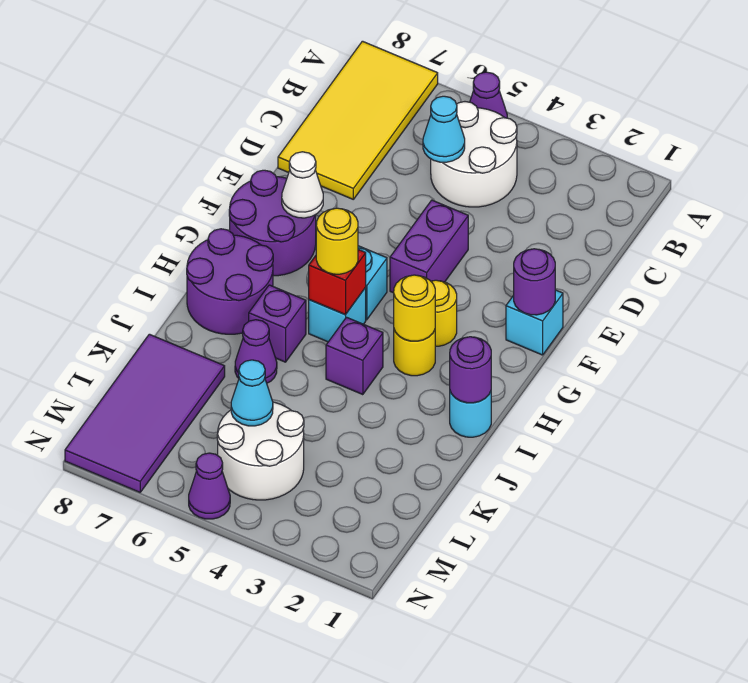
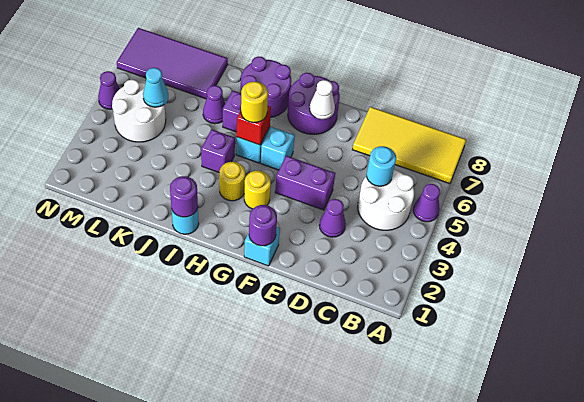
cyan 1x1 cone [423,96,465,162] -> cyan 1x1 round brick [366,146,396,186]
none -> purple 1x1 cone [319,199,346,237]
yellow 1x1 round brick [394,275,435,341] -> none

